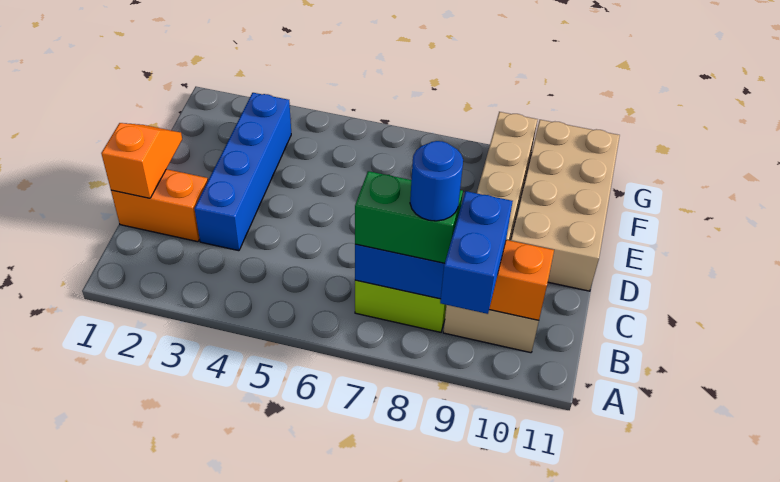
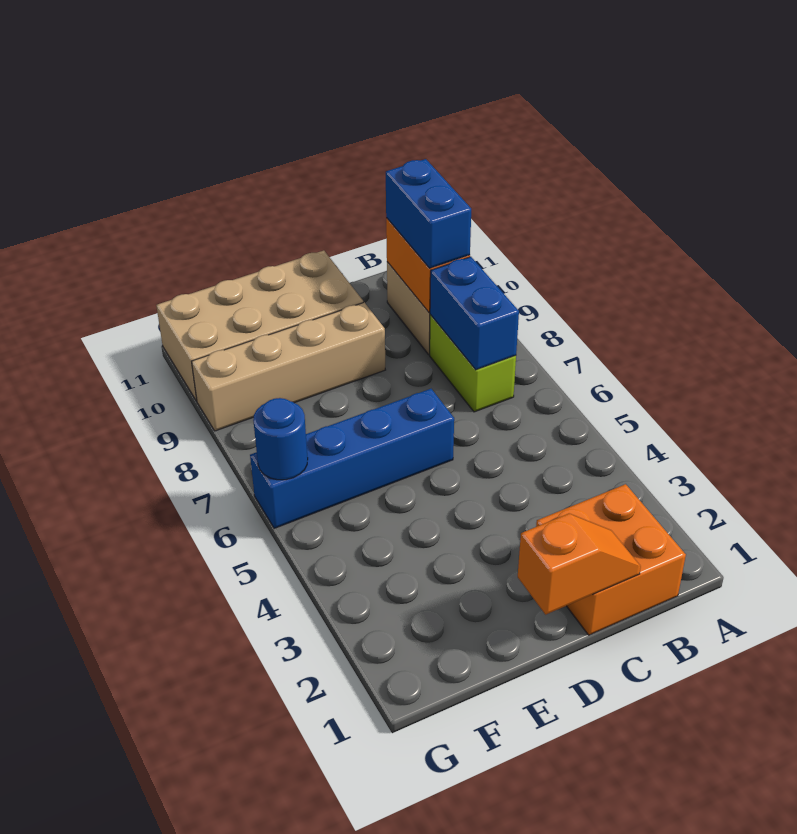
blue 1x2 brick [440,191,513,314] -> blue 1x2 brick turned to [386,159,471,268]
green 1x2 brick [355,171,463,263] -> none
blue 1x1 round brick [410,141,463,221] -> blue 1x1 round brick moved to [253,398,308,480]
orange 1x2 brick [111,169,208,242] -> orange 2x2 brick [536,484,686,635]
orange 1x2 slope [101,123,182,198] -> orange 1x2 slope turned to [518,514,641,614]
blue 1x4 brick [194,93,291,251] -> blue 1x4 brick moved to [250,389,454,528]

